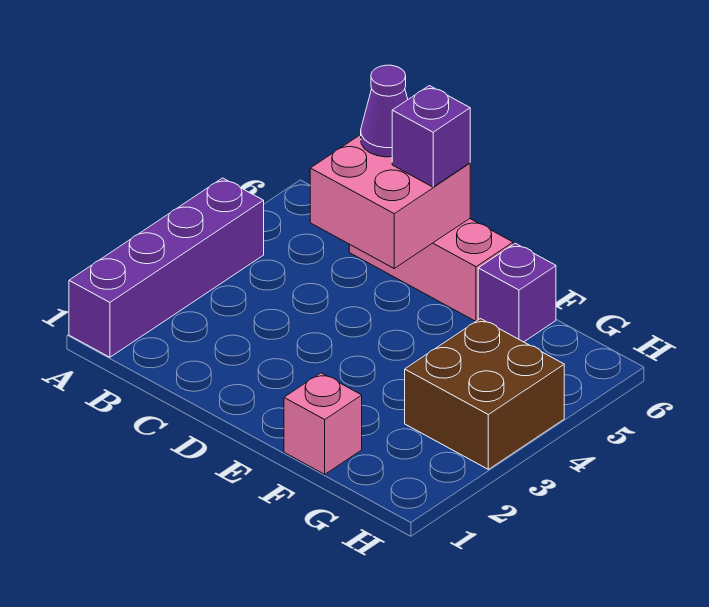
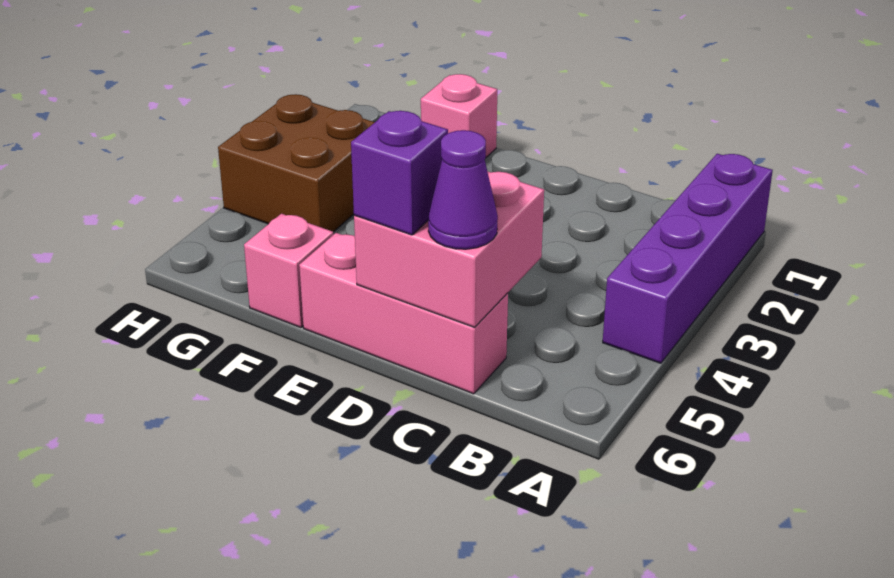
purple 1x1 brick [478,243,556,342] -> pink 1x1 brick [244,214,333,328]

